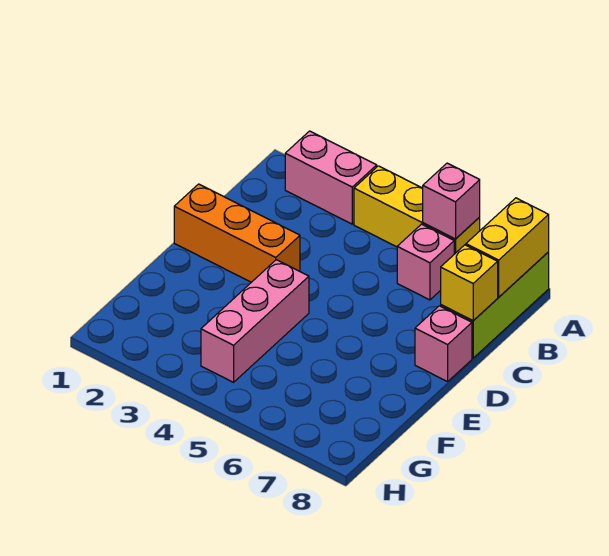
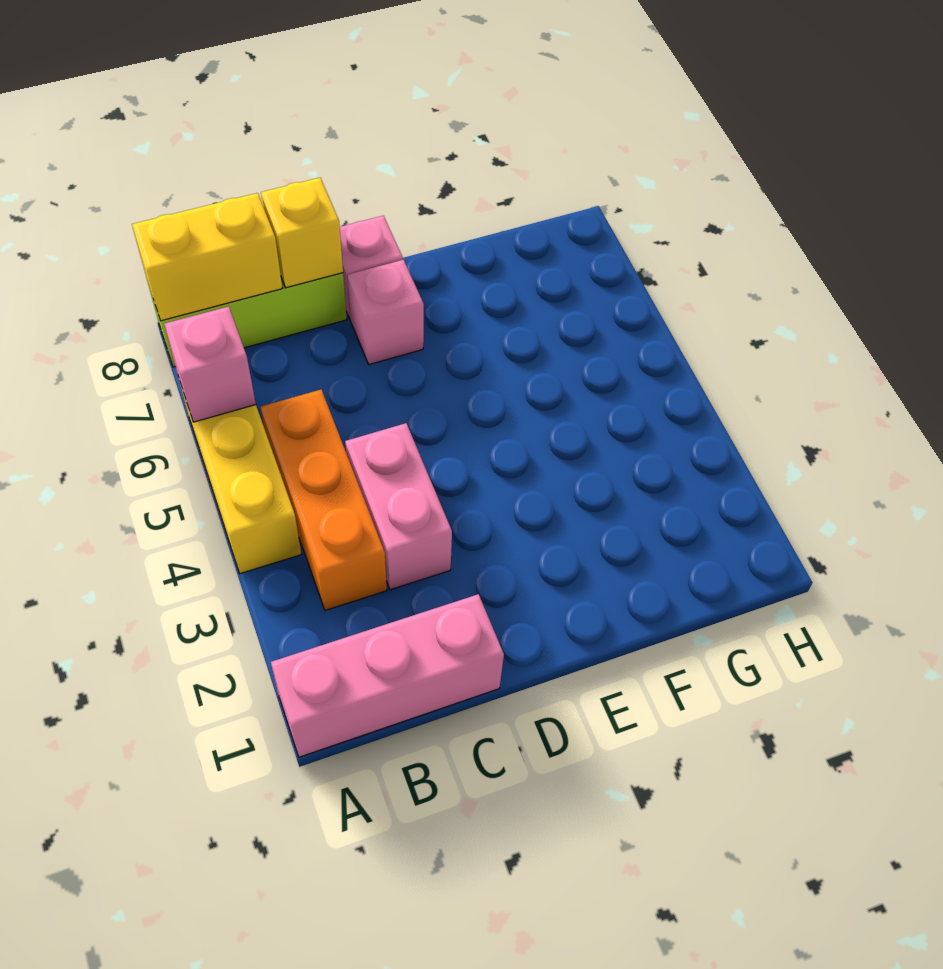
pink 1x2 brick [285,131,377,224] -> pink 1x2 brick moved to [345,423,452,590]
pink 1x1 brick [397,224,454,300] -> pink 1x1 brick moved to [347,260,424,364]
orange 1x3 brick [174,184,300,282] -> orange 1x3 brick moved to [260,390,387,610]
pink 1x3 brick [201,260,309,382] -> pink 1x3 brick moved to [271,594,504,757]

